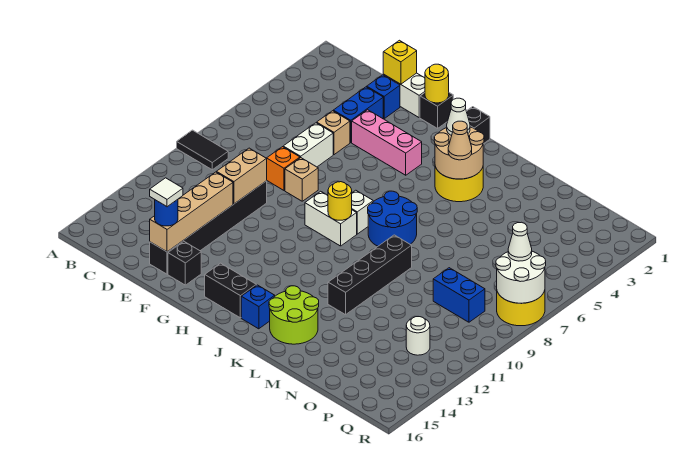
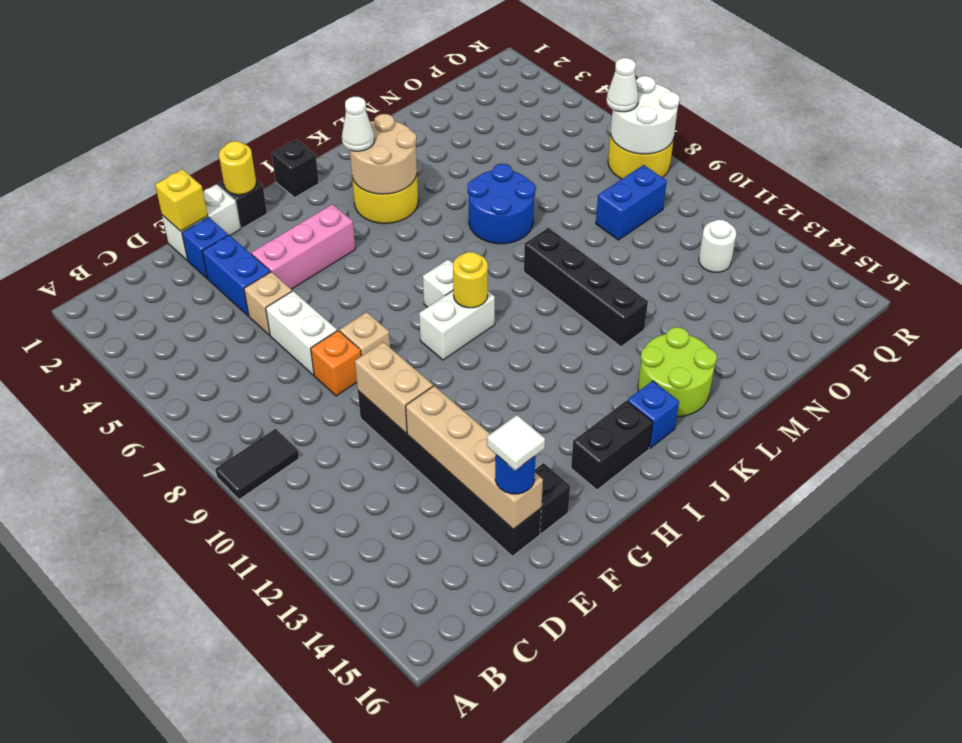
blue 2x2 round brick [368,191,417,246] -> blue 2x2 round brick moved to [468,164,535,244]
tan 1x1 cone [448,121,472,160] -> none

